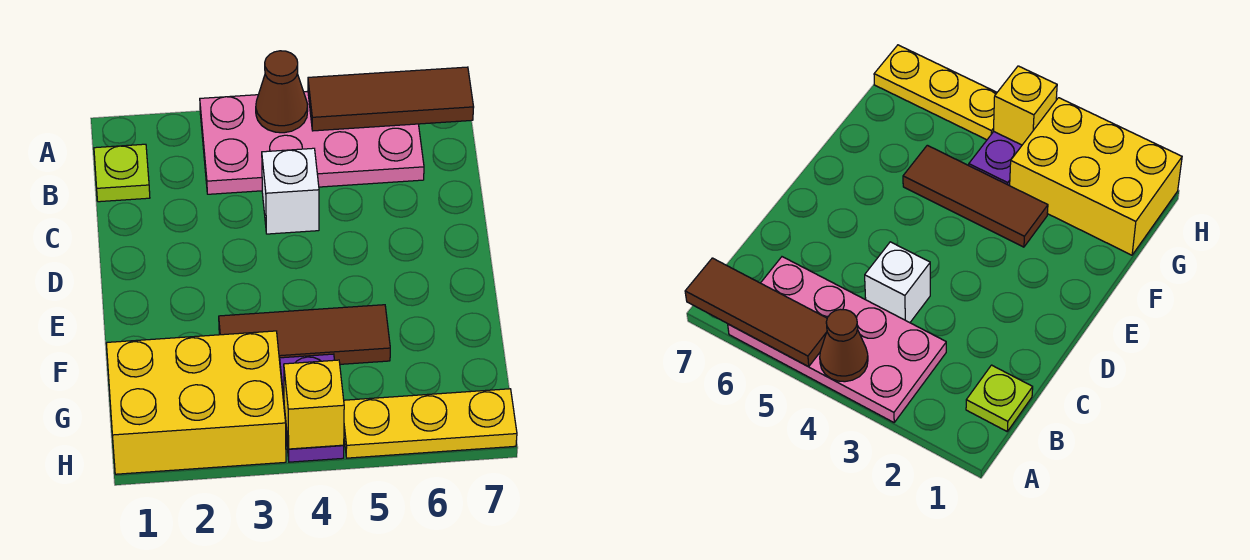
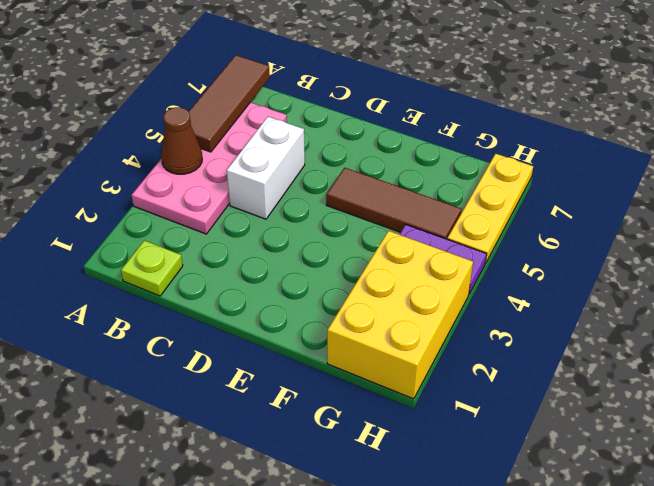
white 1x1 brick [262,148,319,234] -> white 1x2 brick [227,117,305,219]
brown 1x3 tile [219,305,390,364] -> brown 1x3 tile turned to [326,168,462,239]
yellow 1x1 brick [284,360,344,449] -> none

